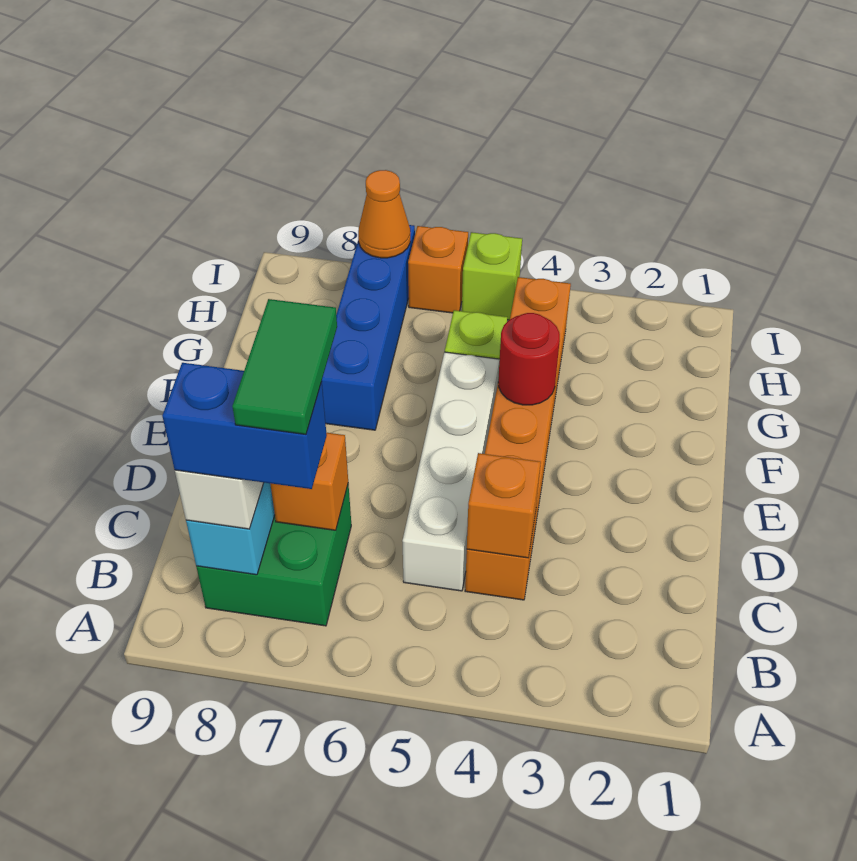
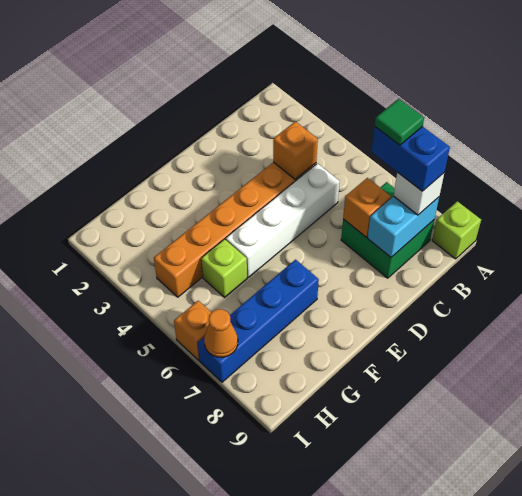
green 1x2 tile [232,299,337,434] -> green 1x1 tile [375,99,424,145]
red 1x1 round brick [498,313,560,405] -> none
lime 1x1 brick [462,232,522,320] -> lime 1x1 brick moved to [432,201,481,259]

